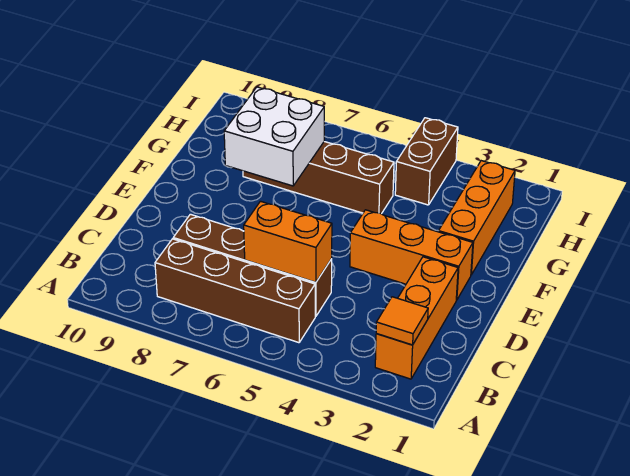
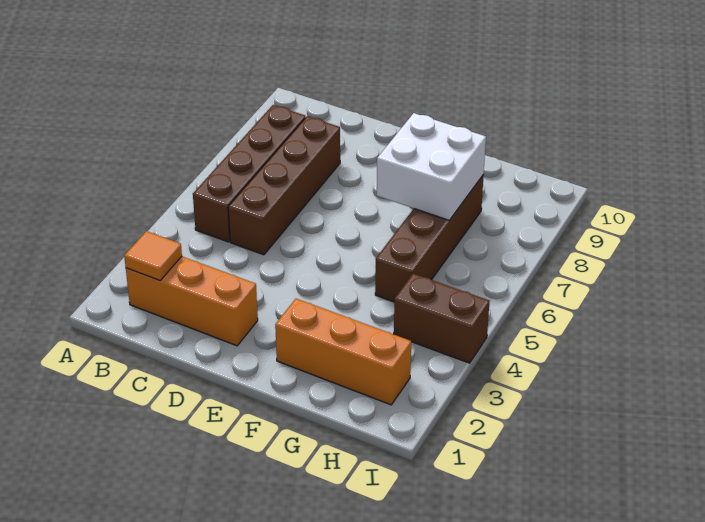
orange 1x2 brick [244,201,332,282] -> none
orange 1x3 brick [350,210,473,300] -> none

